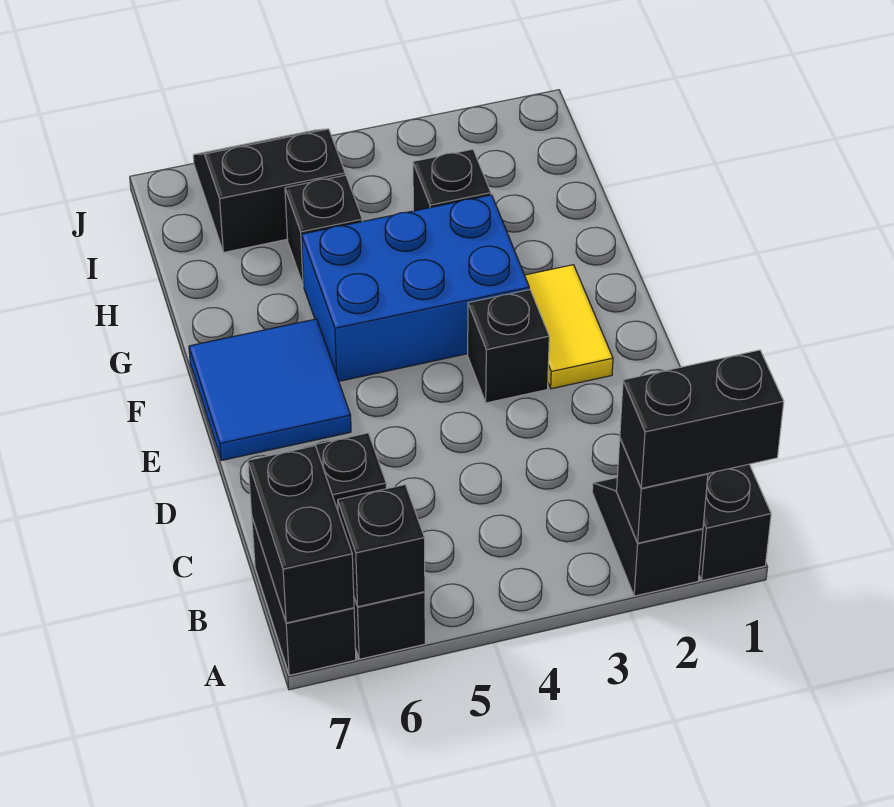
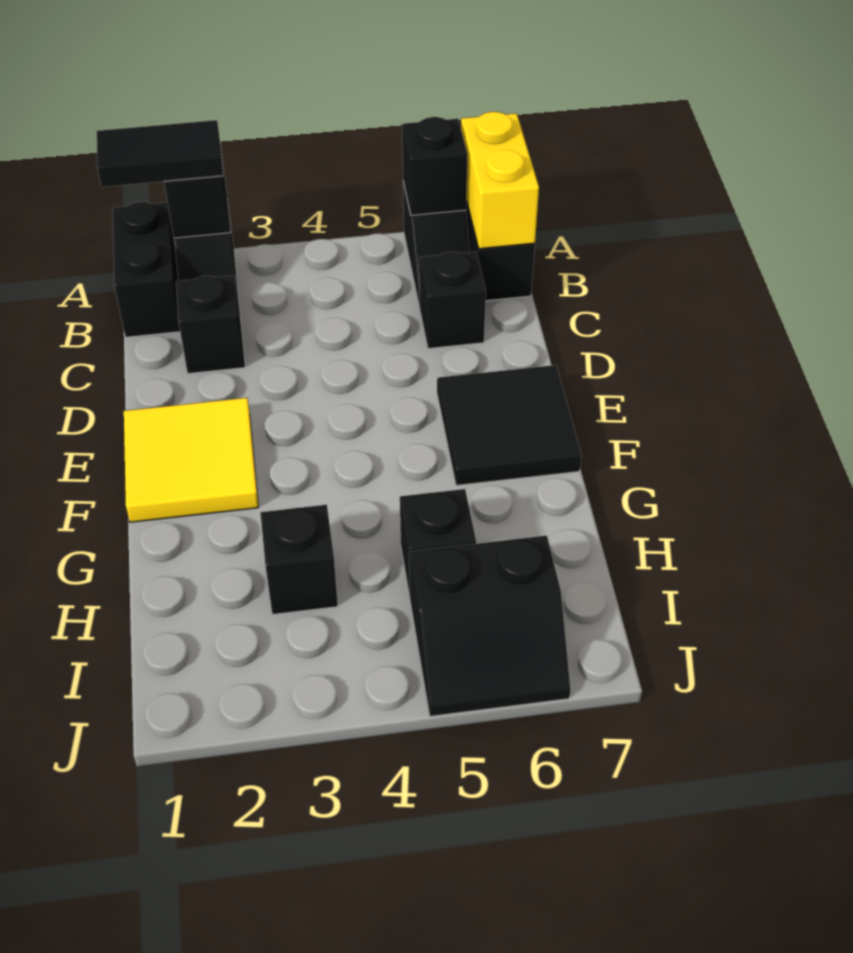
black 1x2 brick [620,350,784,488] -> black 1x2 tile [97,120,223,187]
black 1x2 brick [248,446,354,623] -> yellow 1x2 brick [461,112,539,249]
yellow 1x2 tile [525,265,613,389] -> yellow 2x2 tile [124,398,259,522]
black 1x1 brick [468,290,549,403] -> black 1x1 brick moved to [176,275,245,374]
blue 2x2 tile [189,319,351,461] -> black 2x2 tile [437,365,582,485]
blue 2x3 brick [302,195,529,381] -> none

